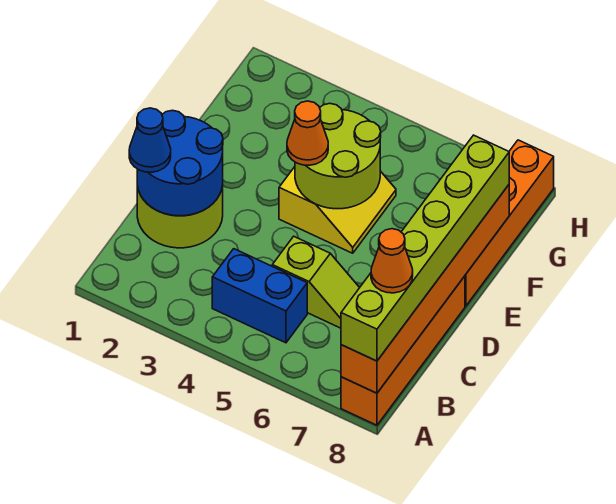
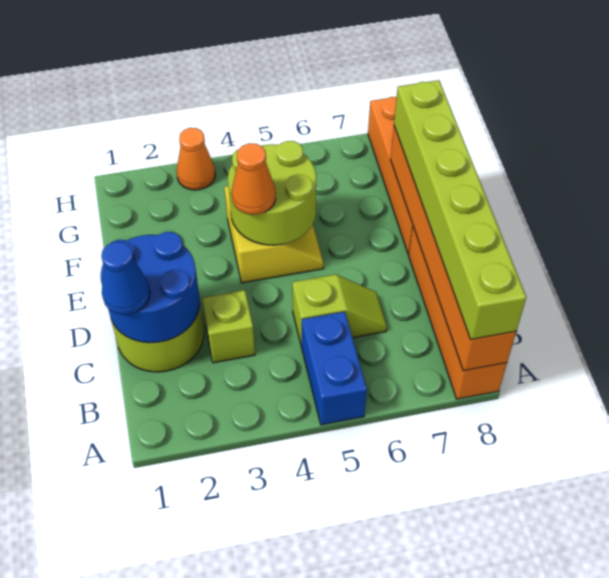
blue 1x2 brick [212,249,307,343] -> blue 1x2 brick turned to [302,312,367,425]
orange 1x1 cone [371,229,413,293] -> orange 1x1 cone moved to [177,128,215,190]
none -> lime 1x1 brick [202,290,255,363]

